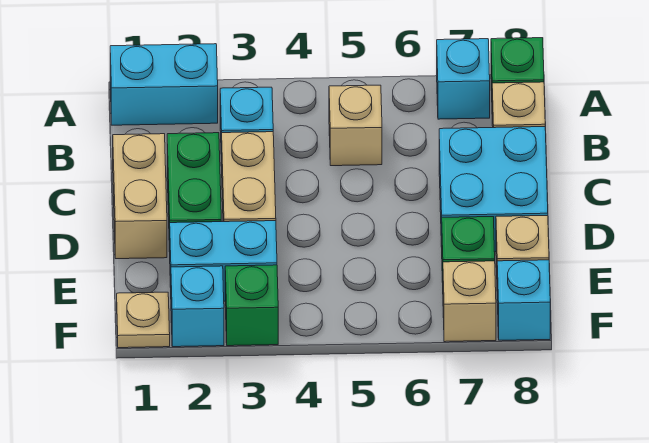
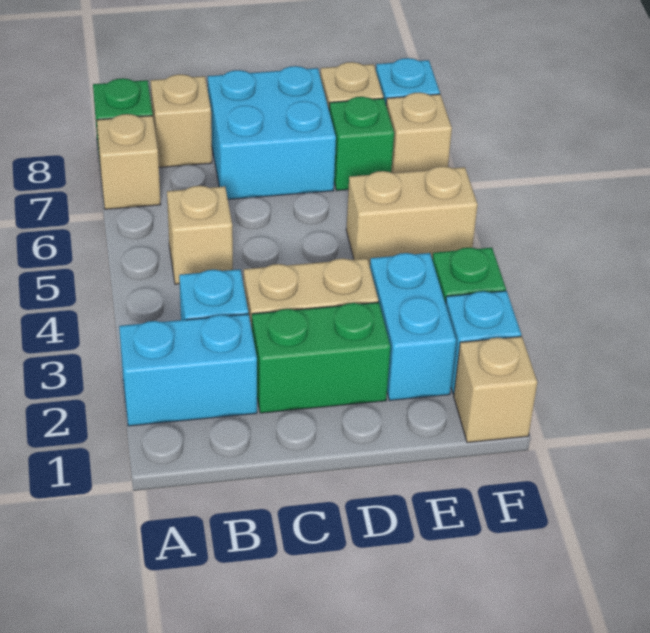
cyan 1x2 brick [110,44,218,125] -> cyan 1x2 brick turned to [119,314,257,426]
cyan 1x1 brick [437,39,490,119] -> tan 1x1 brick [97,114,161,209]
tan 1x2 brick [113,134,167,259] -> tan 1x2 brick moved to [346,166,478,266]
tan 1x1 plate [117,292,170,348] -> tan 1x1 brick [454,337,537,443]

